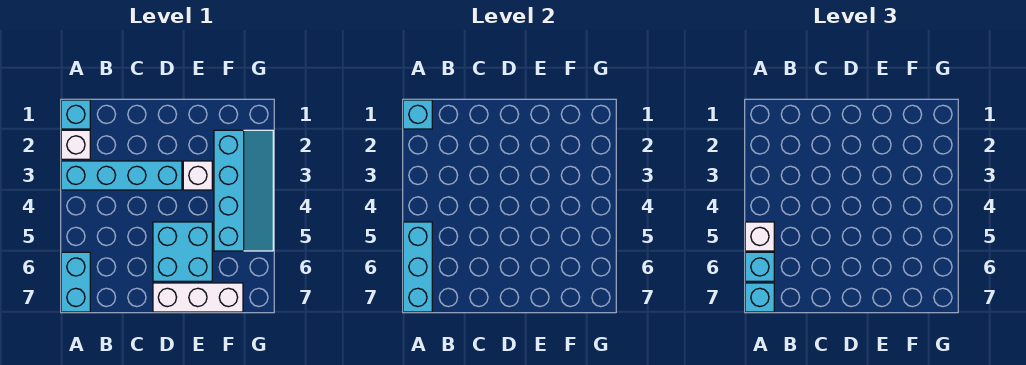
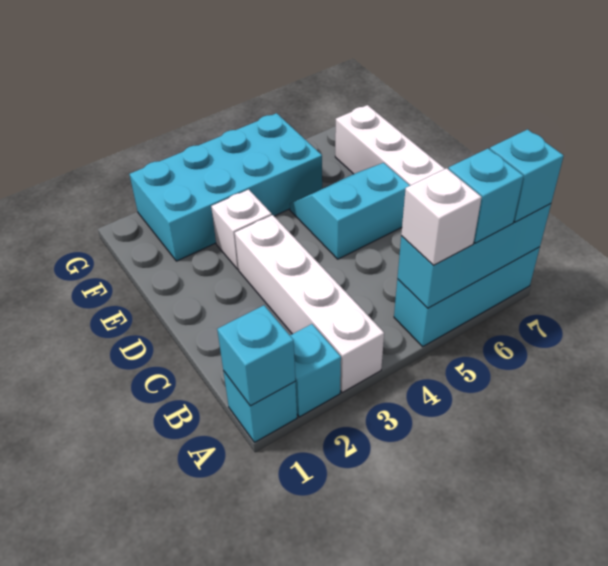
white 1x1 brick [61,130,90,159] -> cyan 1x1 brick [290,324,341,417]
cyan 1x4 brick [61,161,182,190] -> white 1x4 brick [235,215,384,392]
cyan 1x2 brick [61,252,90,312] -> cyan 1x3 brick [394,247,540,347]
cyan 2x2 brick [153,222,212,281] -> cyan 2x2 slope [290,163,410,259]
cyan 2x4 slope [214,130,273,251] -> cyan 2x4 brick [129,113,322,261]

